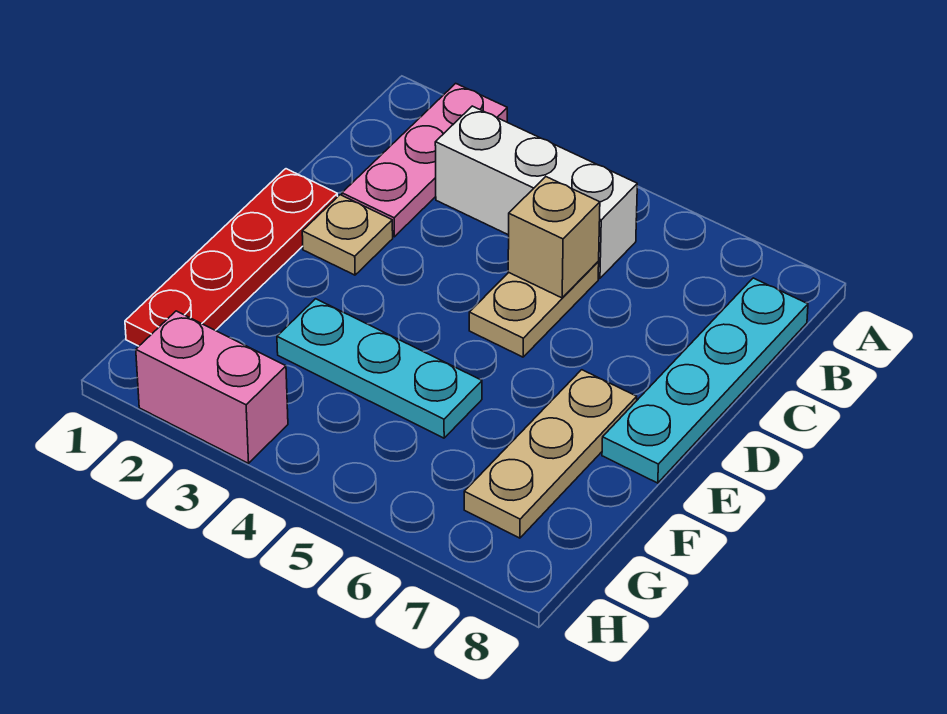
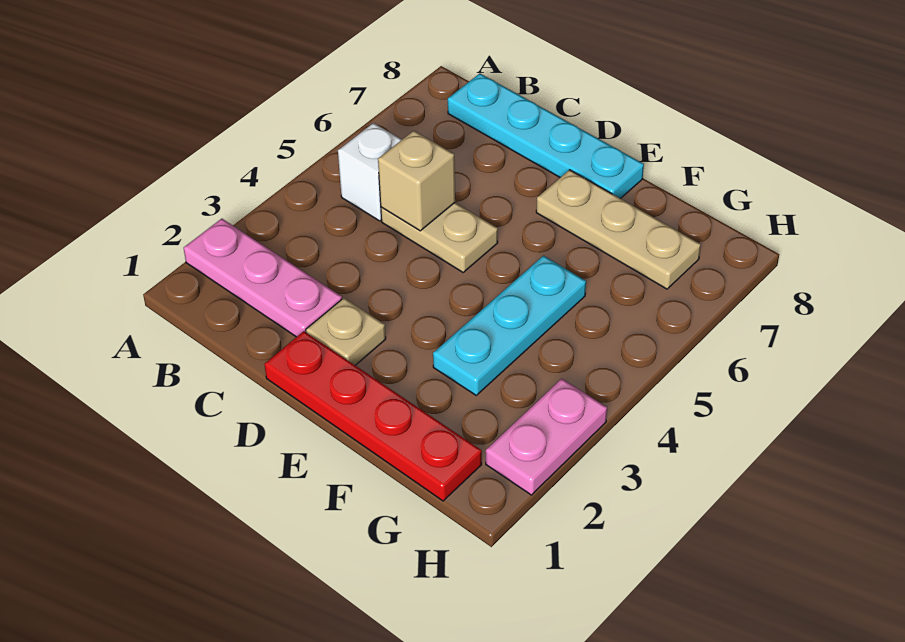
white 1x3 brick [435,106,637,278] -> white 1x1 brick [338,123,402,221]
pink 1x2 brick [136,311,288,463] -> pink 1x2 plate [486,379,607,495]

